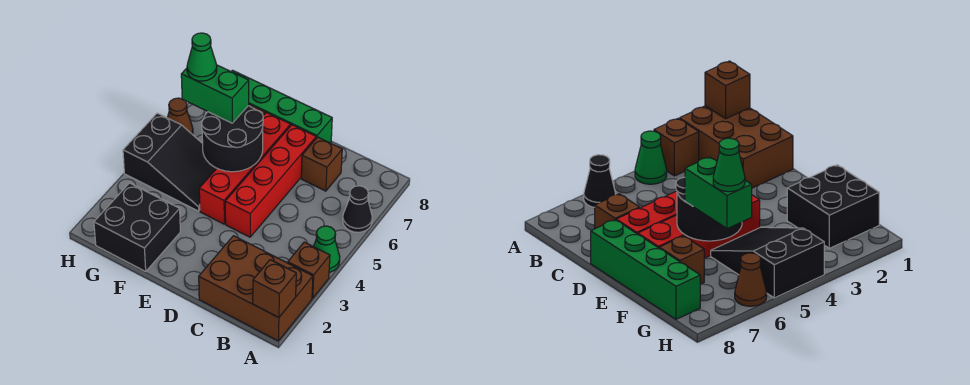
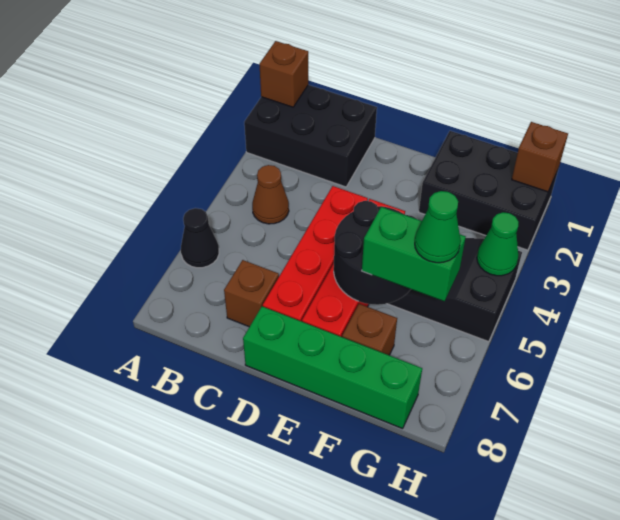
brown 2x3 brick [199,236,313,341] -> black 2x3 brick [244,85,377,187]
brown 1x1 brick [288,242,330,298] -> brown 1x1 brick moved to [512,122,568,192]
green 1x1 cone [313,226,340,272] -> green 1x1 cone moved to [477,212,519,276]
black 2x2 brick [94,183,180,271] -> black 2x3 brick [419,131,559,250]
brown 1x1 cone [167,98,193,135] -> brown 1x1 cone moved to [252,165,289,224]

